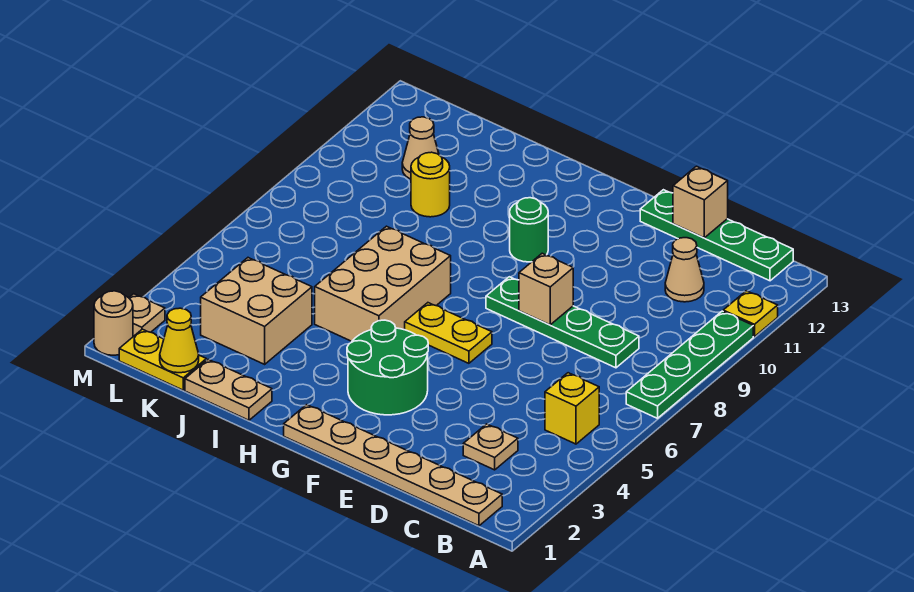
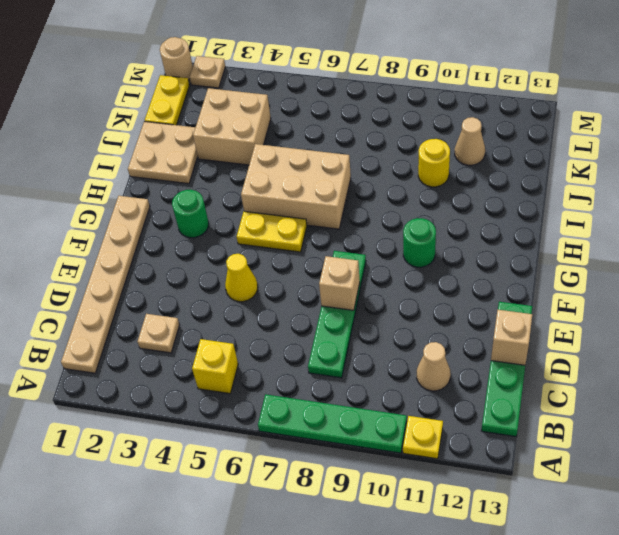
green 2x2 round brick [347,320,428,415] -> green 1x1 round brick [172,190,209,238]
yellow 1x2 plate [405,303,492,363] -> yellow 1x2 plate turned to [237,211,307,252]
tan 1x2 plate [185,360,272,420] -> tan 2x2 plate [128,121,198,184]
yellow 1x1 cone [160,308,199,373] -> yellow 1x1 cone moved to [225,254,258,302]

